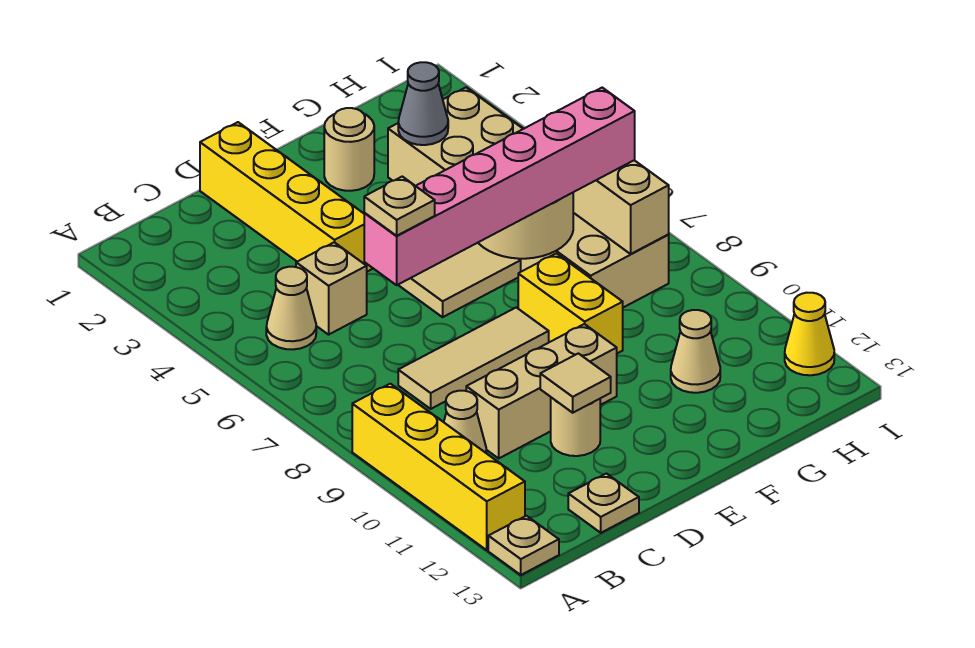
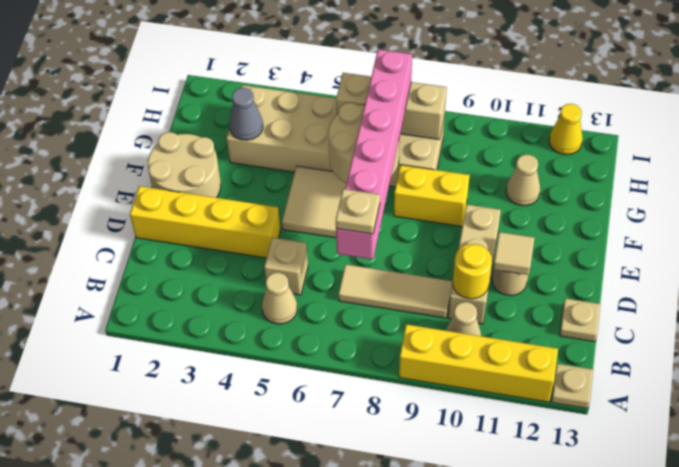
tan 1x3 tile [398,307,549,409] -> tan 1x3 tile turned to [339,264,452,318]
none -> yellow 1x1 round brick [453,244,492,299]
tan 1x1 round brick [324,108,374,191] -> tan 2x2 round brick [148,132,221,198]

